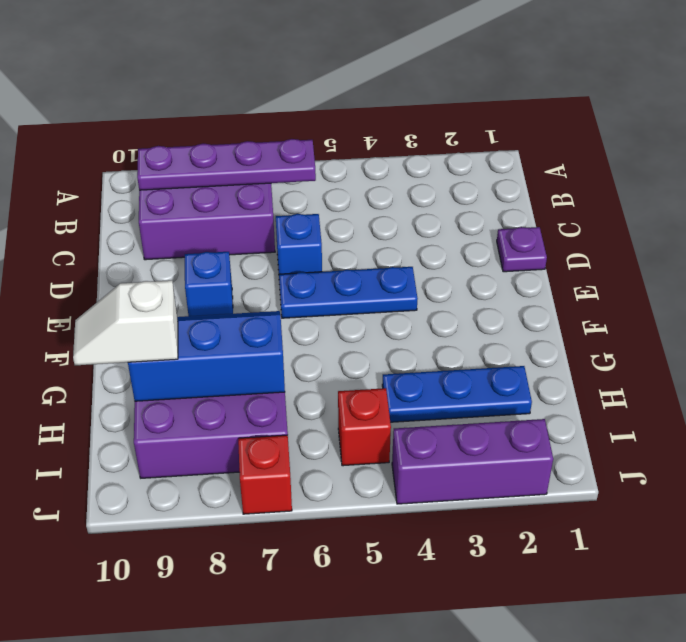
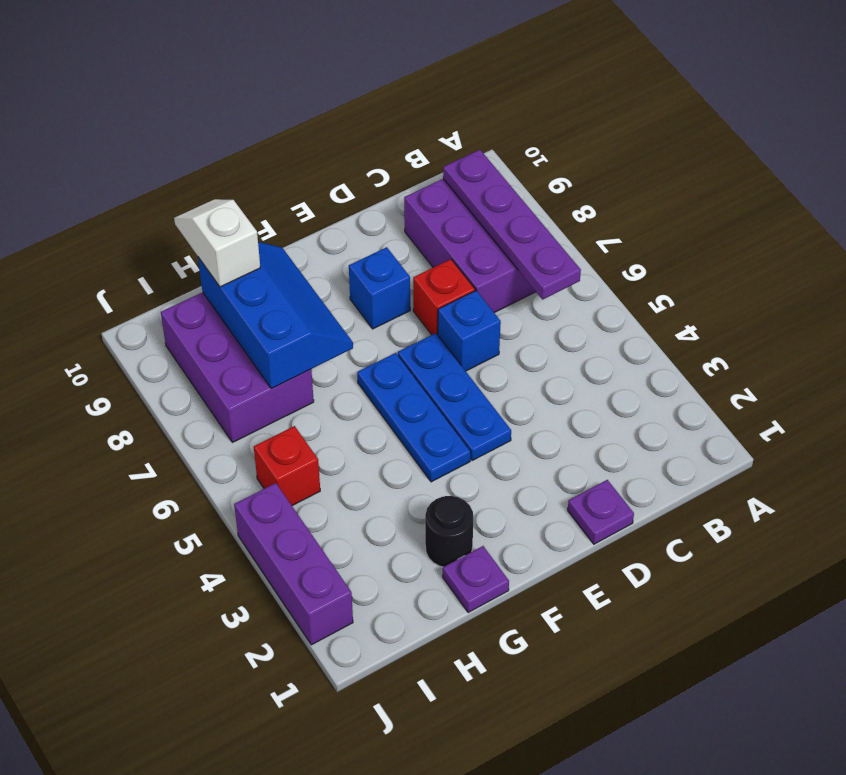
none -> purple 1x1 plate [443,546,509,613]
none -> black 1x1 round brick [425,496,474,567]
blue 1x3 plate [382,366,532,422] -> blue 1x3 plate moved to [357,353,471,482]
red 1x1 brick [238,435,292,514] -> red 1x1 brick moved to [413,259,475,335]

